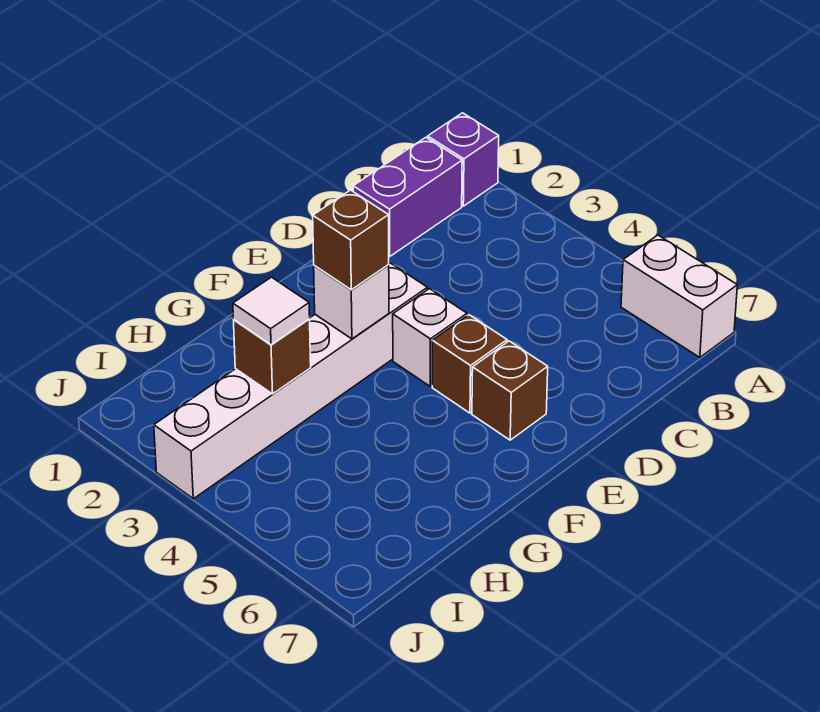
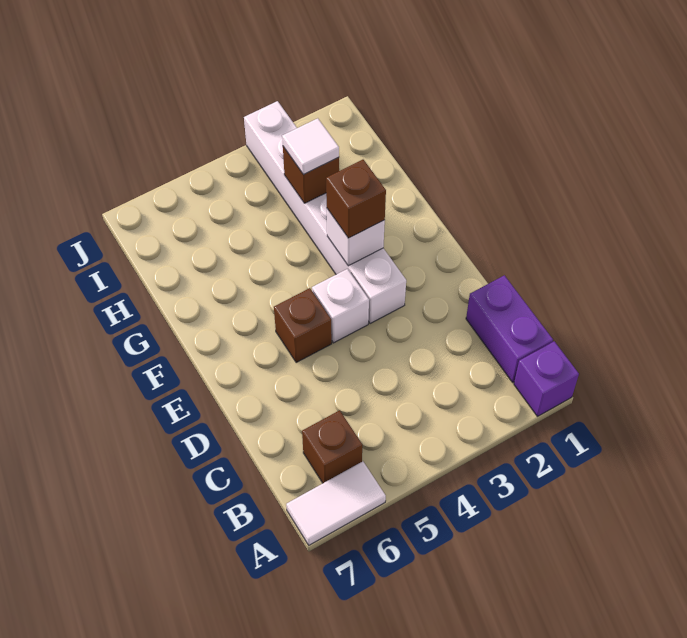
white 1x2 brick [621,235,737,357] -> white 1x2 tile [286,461,386,545]
brown 1x1 brick [472,341,548,440] -> brown 1x1 brick moved to [302,410,362,483]

